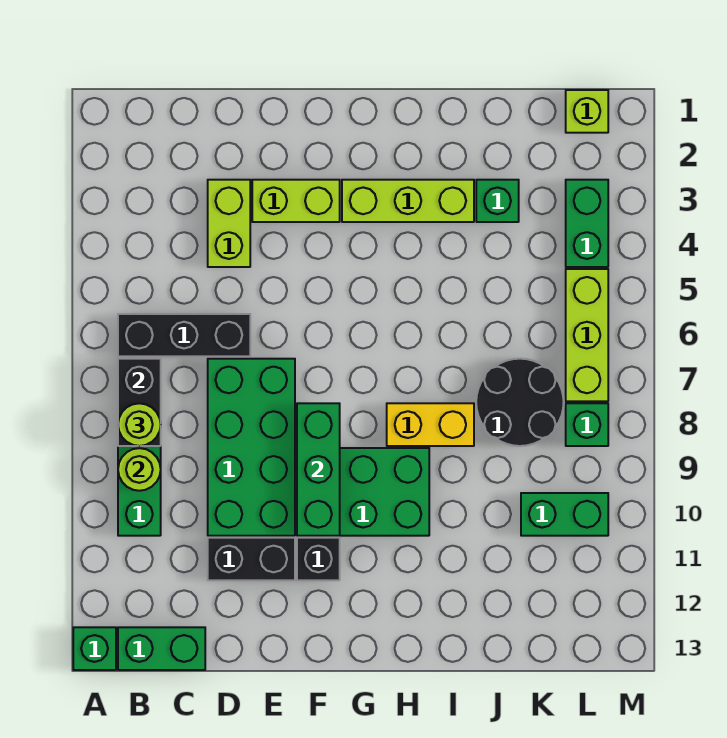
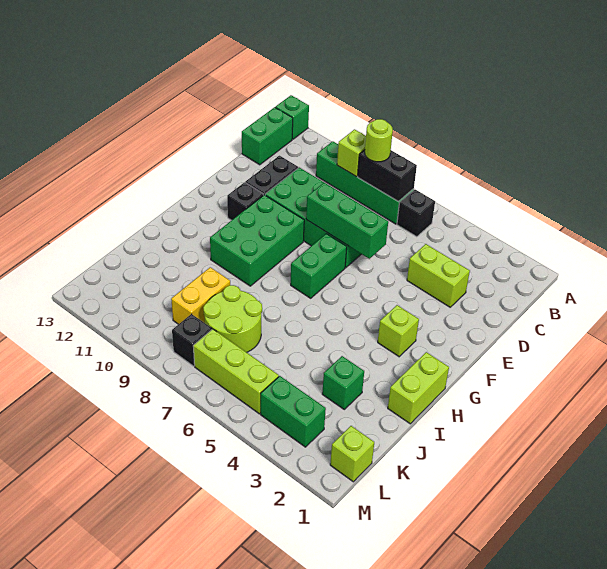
black 1x3 brick [118,314,250,356] -> black 1x1 brick [397,190,435,237]
lime 1x1 round brick [118,448,161,491] -> lime 1x1 brick [337,129,366,177]
lime 1x2 brick [252,180,340,222] -> lime 1x2 brick moved to [388,352,449,424]
green 1x3 brick [297,403,340,536] -> green 1x3 brick moved to [306,183,388,259]
lime 1x3 brick [342,180,474,222] -> lime 1x1 brick [378,305,419,357]
yellow 1x2 brick [387,403,474,446] -> yellow 1x2 brick moved to [171,267,230,324]
black 2x2 round brick [476,359,564,446] -> lime 2x2 round brick [203,285,262,352]
green 1x2 brick [521,493,608,536] -> green 1x2 brick moved to [291,234,347,298]
green 1x1 brick [566,403,608,446] -> black 1x1 brick [172,314,212,366]

